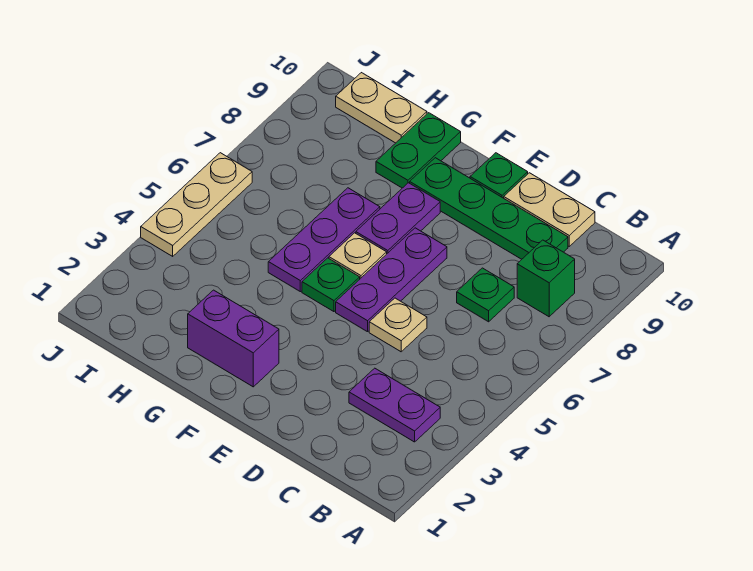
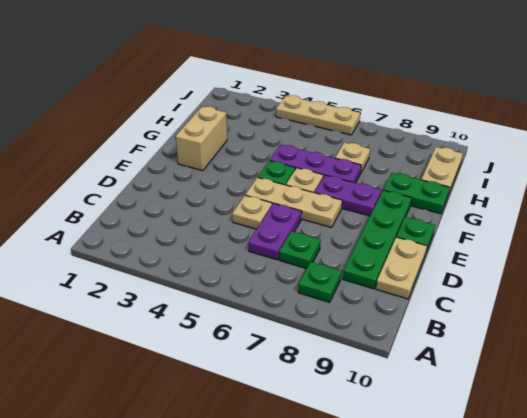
purple 1x2 plate [349,368,440,442] -> purple 1x2 plate moved to [248,203,302,260]
green 1x1 brick [517,240,575,317] -> green 1x1 plate [298,262,341,302]
purple 1x3 plate [336,228,447,332] -> tan 1x3 plate [245,178,342,228]
purple 1x2 brick [188,290,279,387] -> tan 1x2 brick [176,106,227,171]
none -> tan 1x1 plate [335,142,370,172]

